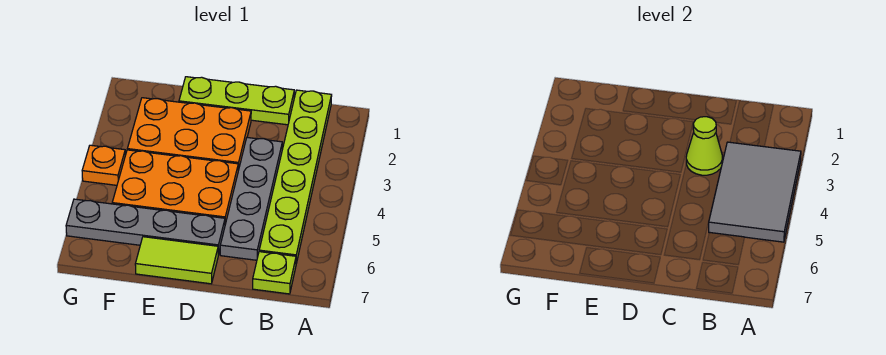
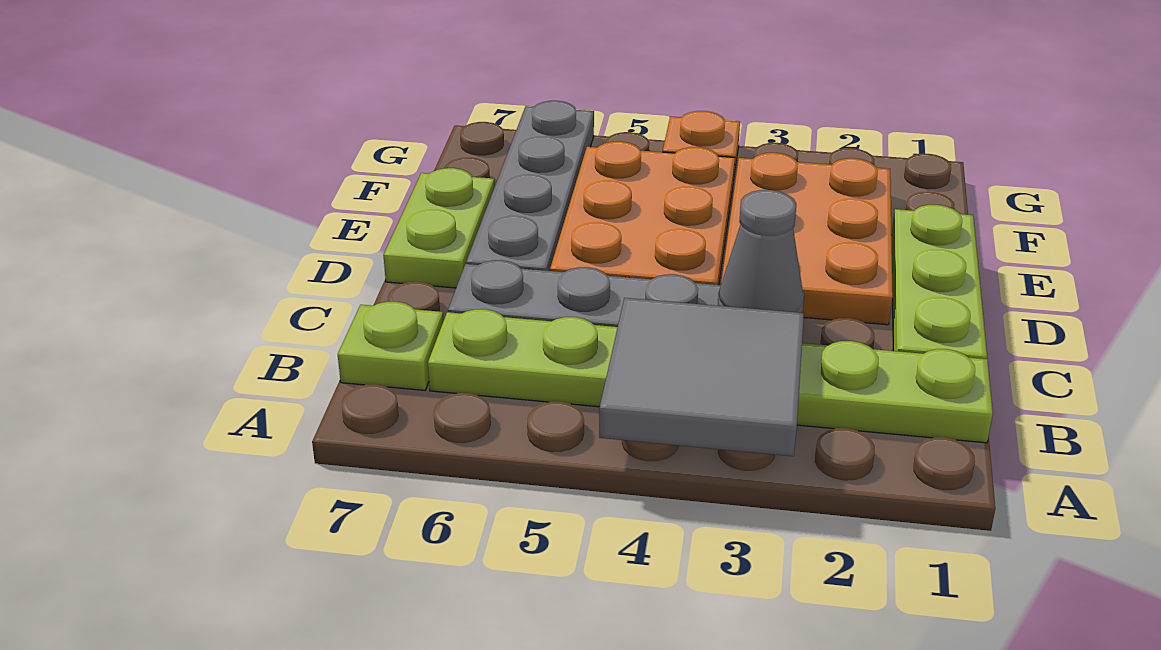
grey 2x3 tile [709,142,801,242] -> grey 2x2 tile [599,298,804,456]
lime 1x1 cone [686,117,722,175] -> grey 1x1 cone [718,190,804,313]
lime 1x2 tile [135,237,218,284] -> lime 1x2 plate [383,168,494,288]

